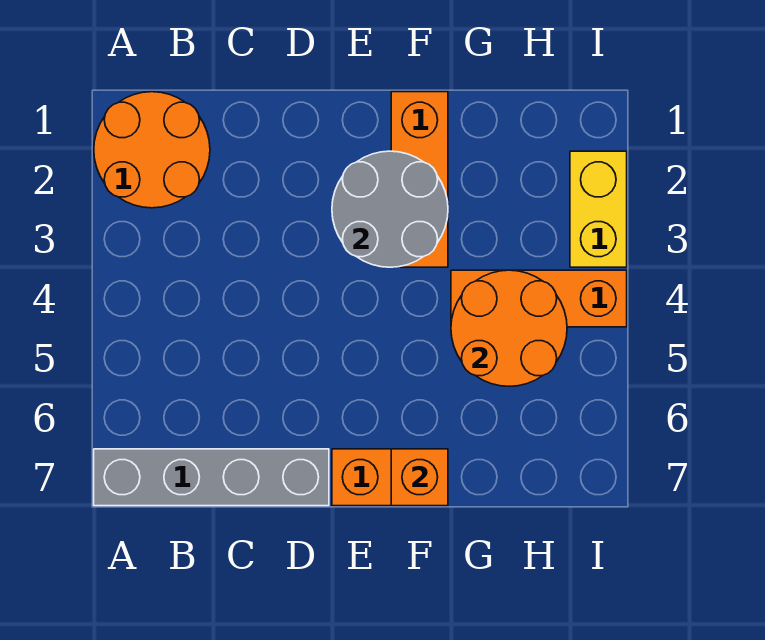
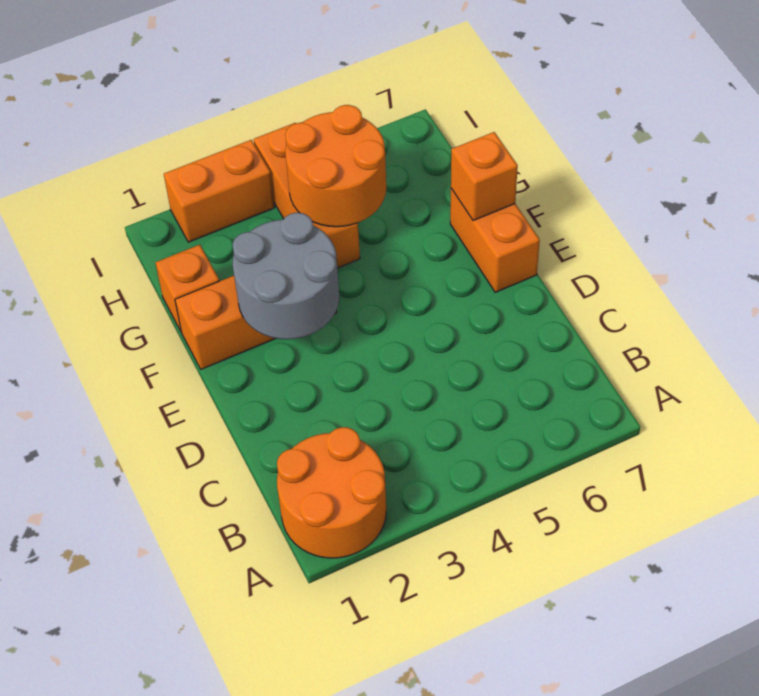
grey 1x4 brick [94,449,329,506] -> none
none -> orange 1x1 brick [155,245,219,331]
yellow 1x2 brick [570,151,627,267] -> orange 1x2 brick [164,140,275,242]

